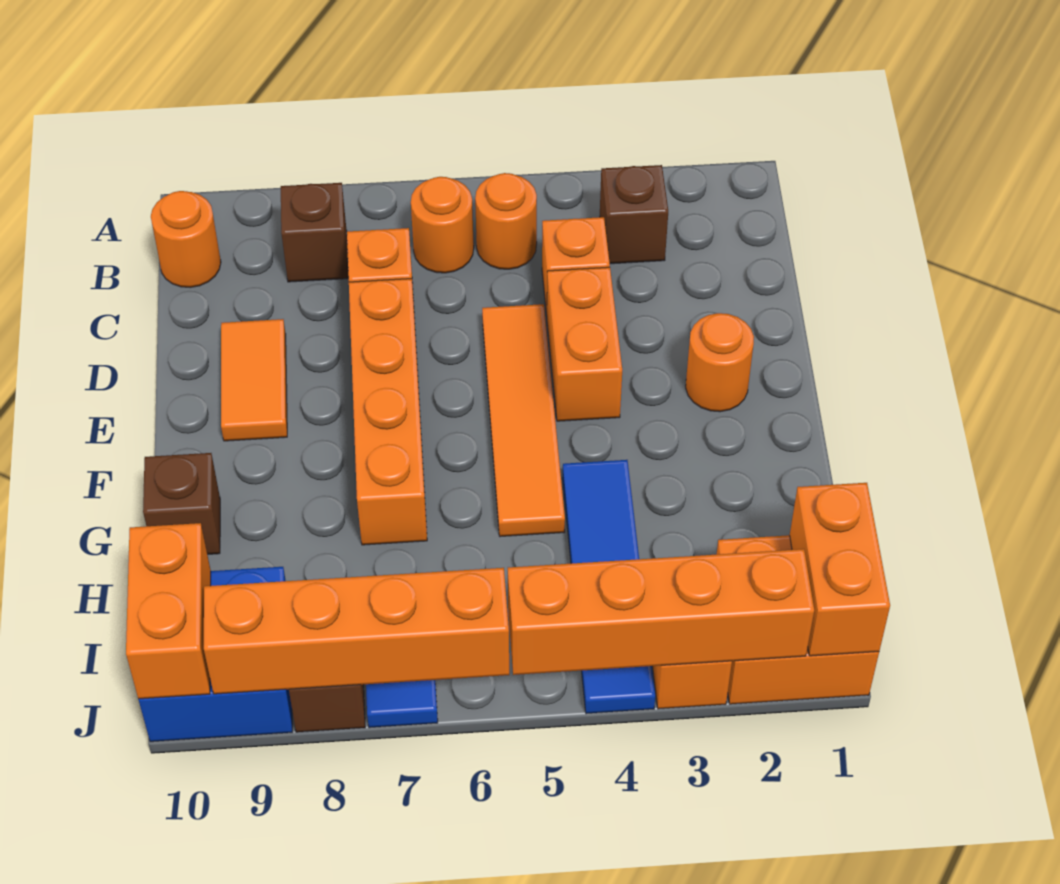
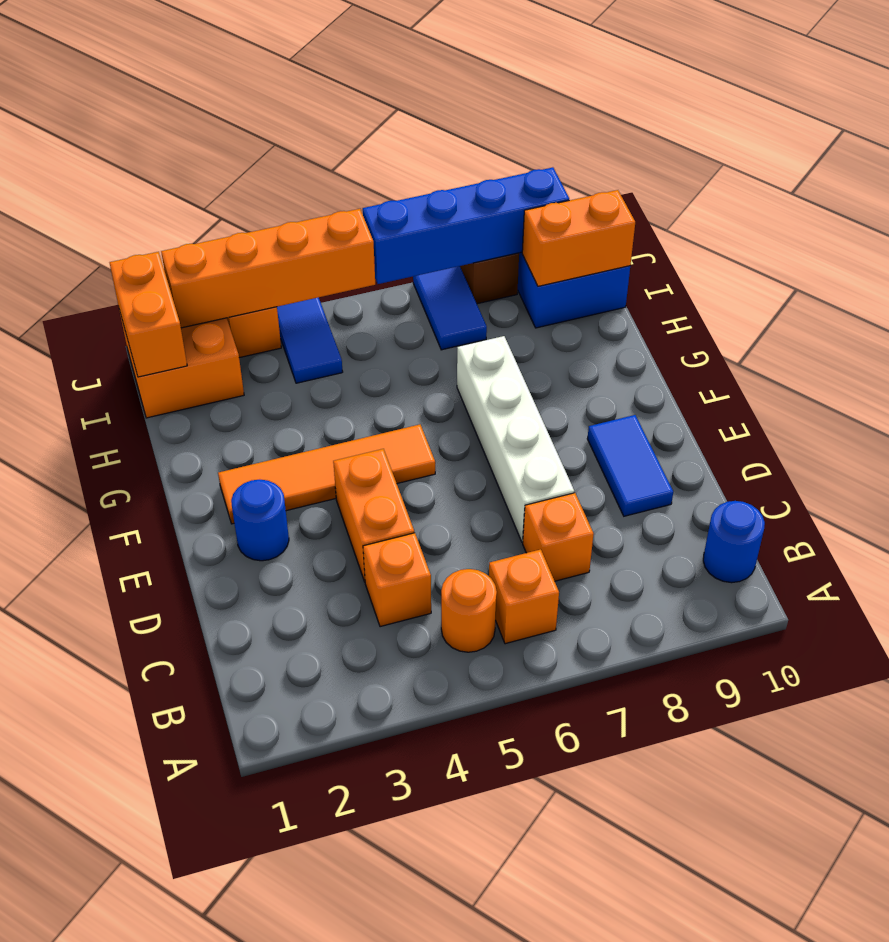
brown 1x1 brick [600,165,668,264] -> none
orange 1x1 round brick [411,177,474,273] -> orange 1x1 brick [489,549,559,644]
brown 1x1 brick [281,183,348,282] -> none
orange 1x1 round brick [151,191,221,288] -> blue 1x1 round brick [703,501,765,583]
orange 1x4 tile [482,304,565,537] -> orange 1x4 tile turned to [218,425,435,524]
orange 1x4 brick [349,279,427,545] -> white 1x4 brick [457,336,574,542]
orange 1x2 tile [221,319,287,441] -> blue 1x2 tile [587,415,673,516]
orange 1x1 round brick [686,313,754,412] -> blue 1x1 round brick [231,480,289,561]
blue 1x4 tile [563,460,655,714] -> blue 1x2 tile [277,297,343,383]
brown 1x1 brick [143,453,220,554] -> none
orange 1x2 brick [126,523,211,699] -> orange 1x2 brick turned to [522,190,635,286]
orange 1x4 brick [204,568,509,694] -> blue 1x4 brick [363,167,569,284]

